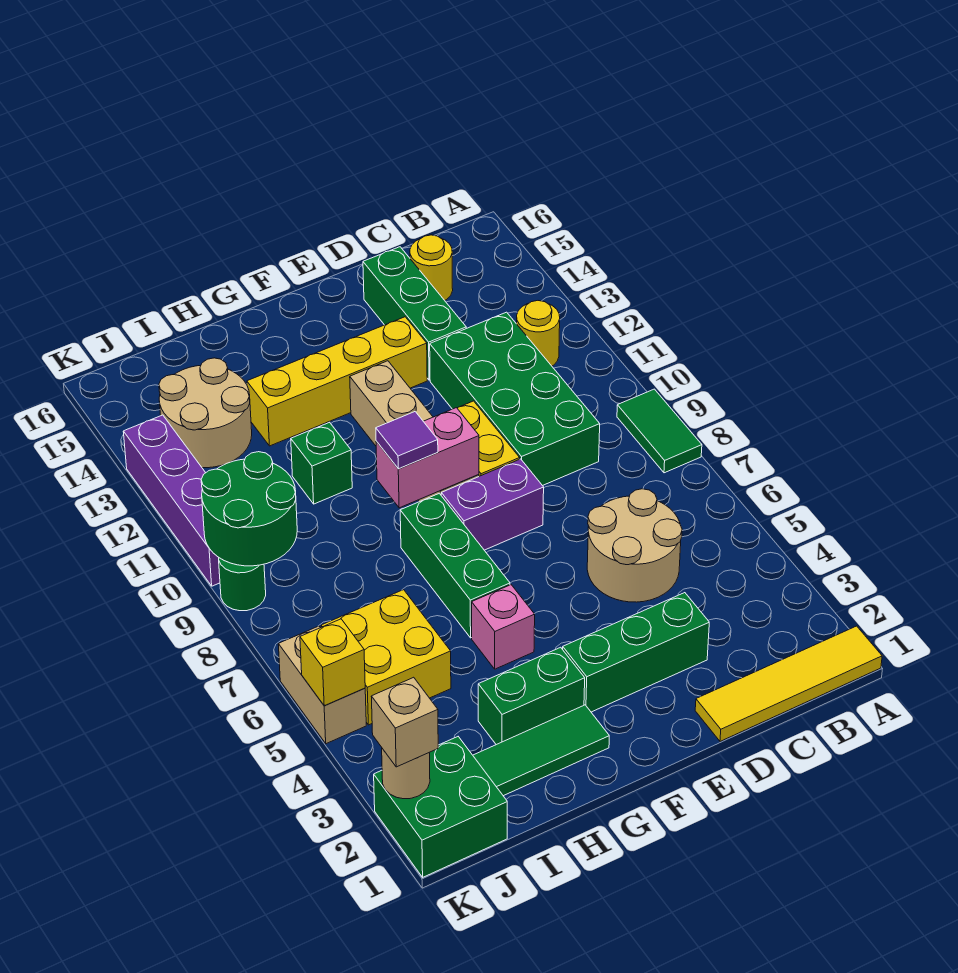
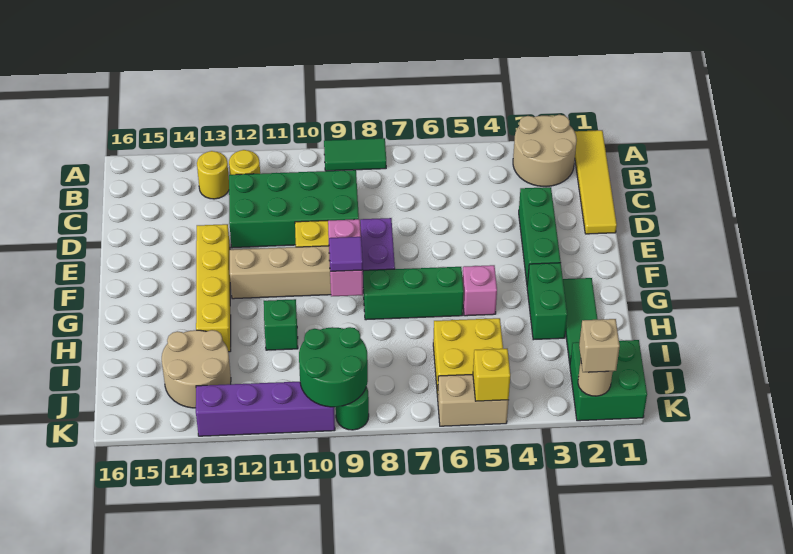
tan 2x2 round brick [587,489,682,602] -> tan 2x2 round brick moved to [513,115,577,187]
yellow 1x1 round brick [410,235,453,300] -> yellow 1x1 round brick moved to [197,151,229,199]
green 1x3 brick [363,247,466,380] -> none

